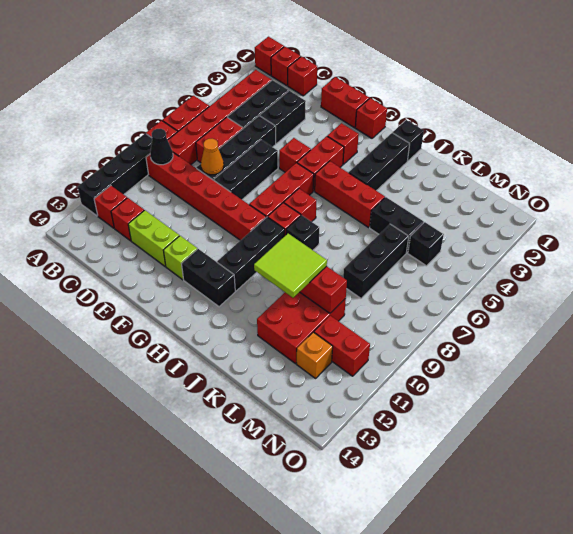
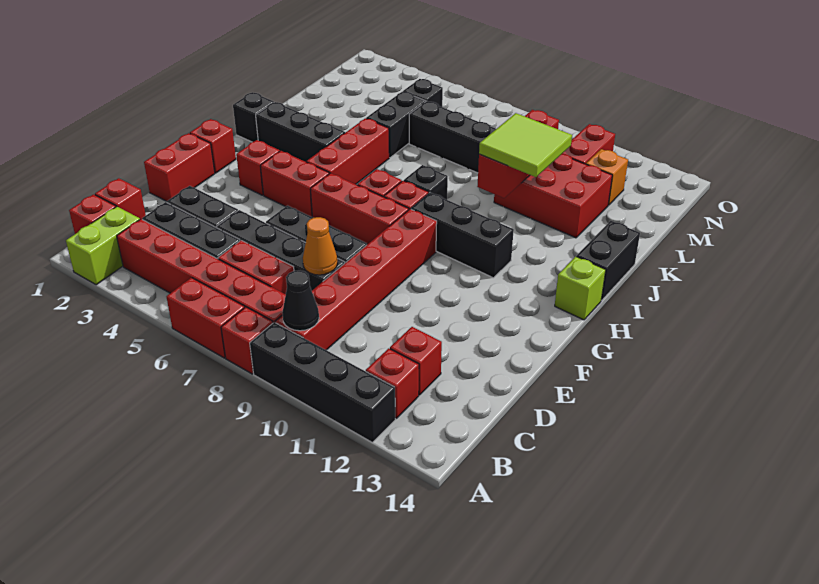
red 1x1 brick [255,37,284,75] -> none
lime 1x2 brick [128,210,179,266] -> lime 1x2 brick moved to [66,207,140,285]
red 1x1 brick [279,138,311,172] -> none
lime 1x1 brick [163,236,197,280] -> lime 1x1 brick moved to [555,257,606,320]
black 1x2 brick [182,249,235,307] -> black 1x2 brick moved to [576,221,640,300]

